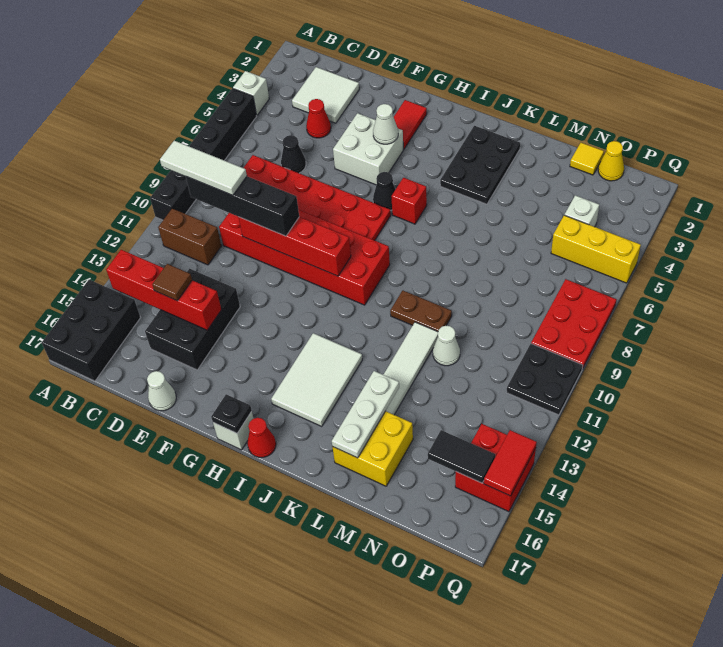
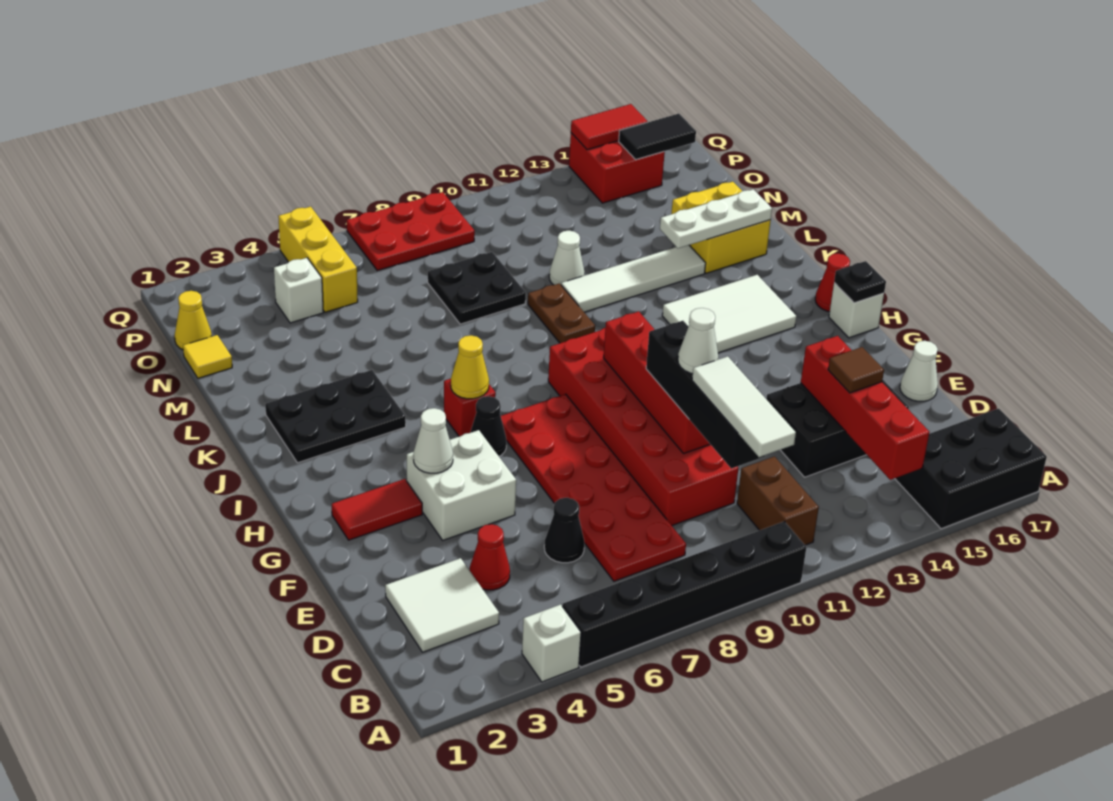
none -> white 1x1 cone [678,308,718,374]
none -> yellow 1x1 cone [451,335,489,399]
black 1x2 tile [428,430,495,483] -> black 1x2 tile turned to [619,114,696,159]
black 2x2 plate [507,344,583,415] -> black 2x2 plate moved to [428,252,526,324]

